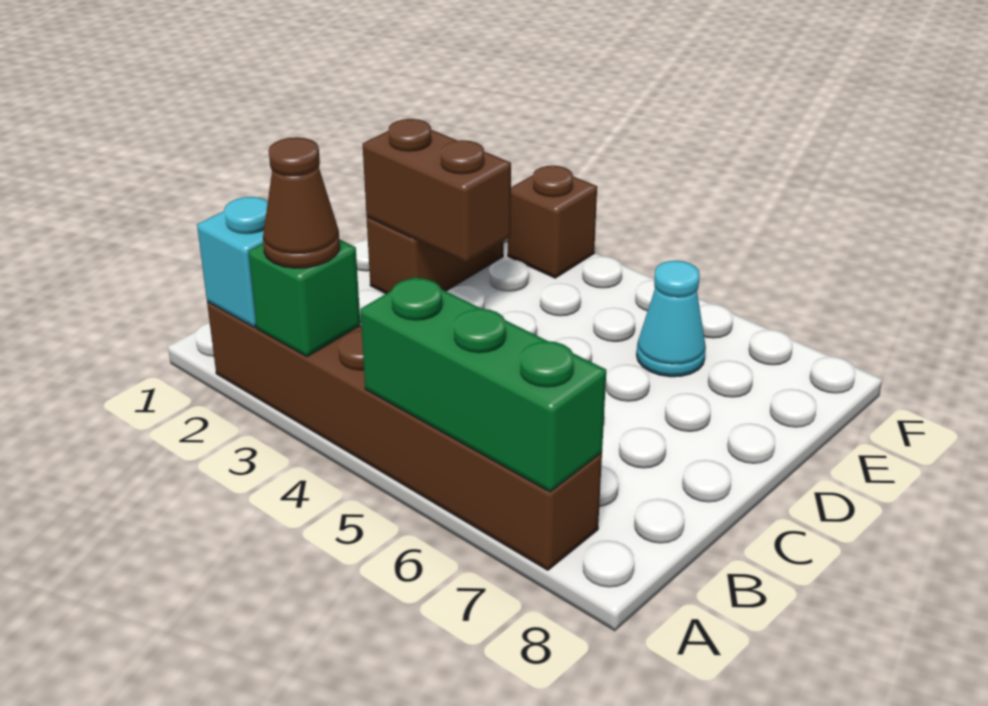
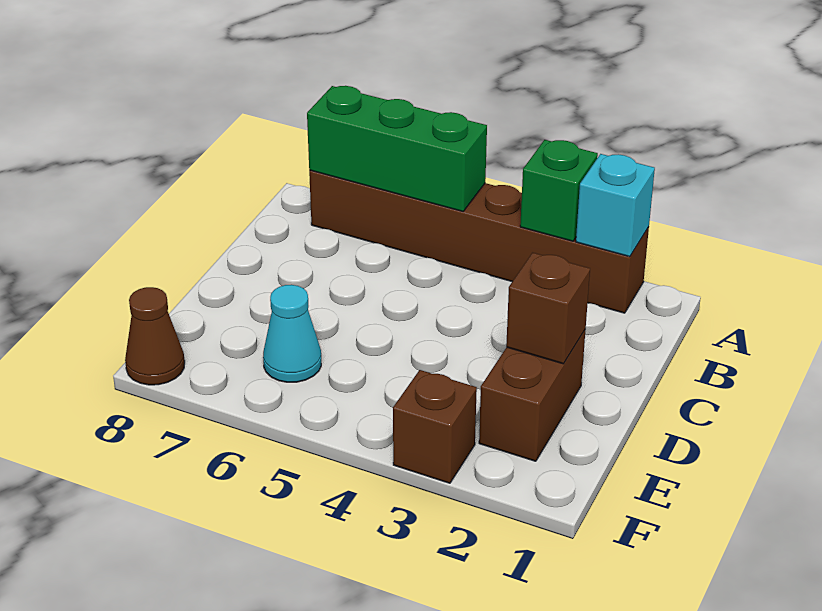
brown 1x1 cone [263,137,340,268] -> brown 1x1 cone moved to [125,287,185,385]
brown 1x2 brick [363,119,511,263] -> brown 1x1 brick [506,253,590,364]

